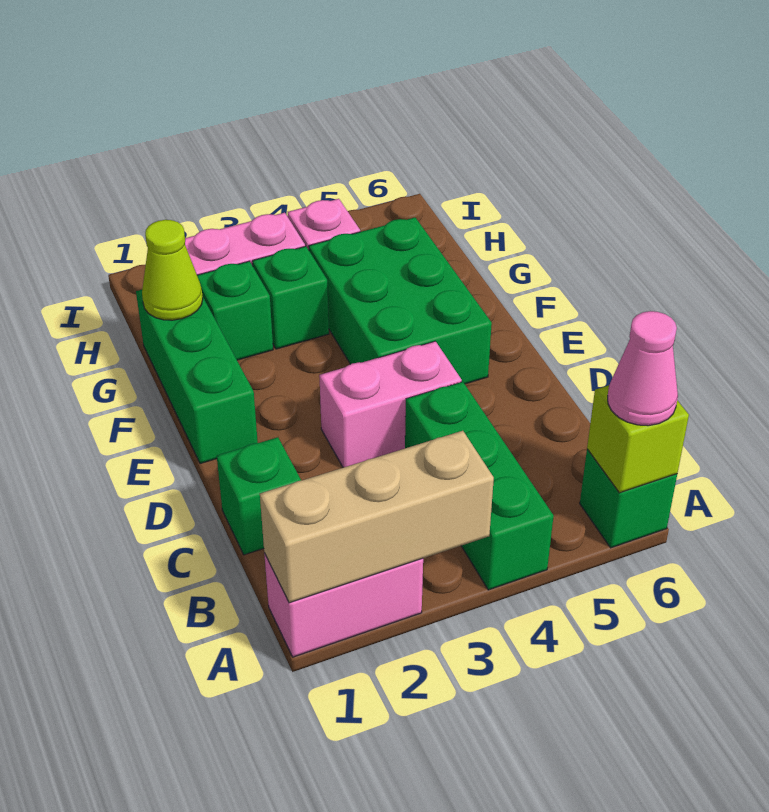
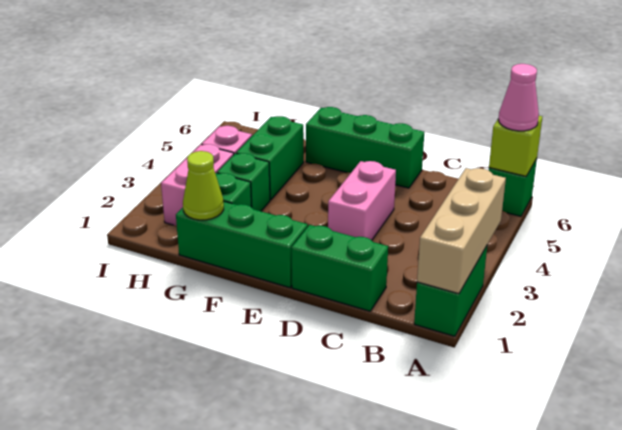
pink 1x2 brick [264,553,423,657] -> green 1x2 brick [414,246,487,336]
green 1x3 brick [405,382,554,590] -> green 1x3 brick moved to [306,107,424,188]
green 1x1 brick [217,437,301,555] -> green 1x2 brick [292,225,388,311]
green 2x3 brick [309,217,492,384] -> green 1x2 brick [236,116,304,200]

